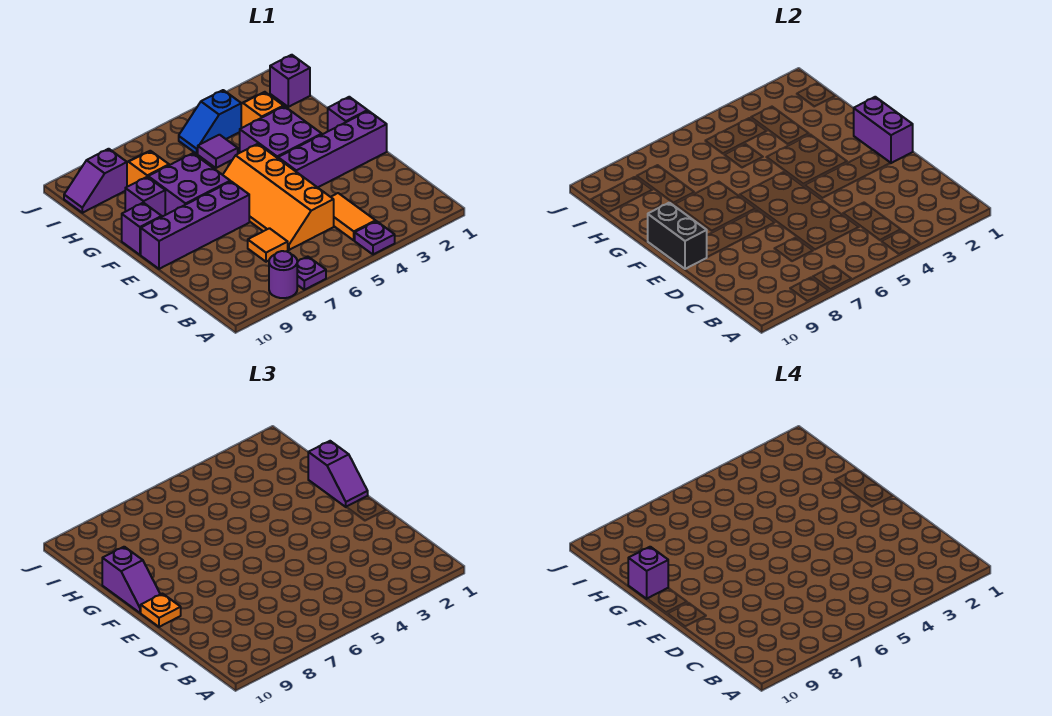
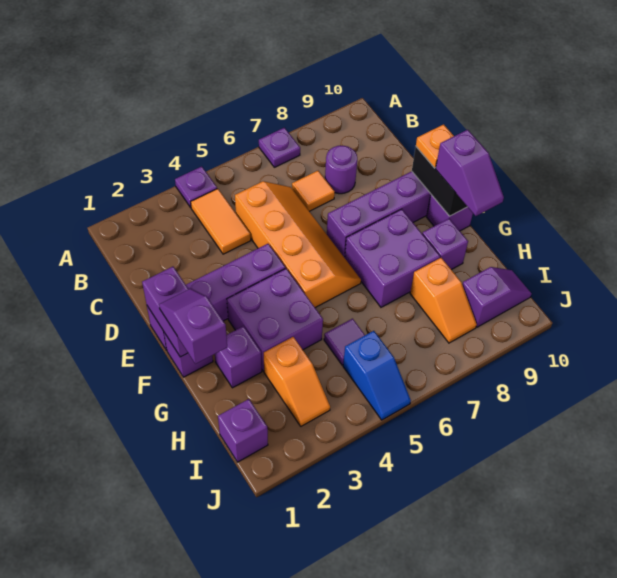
purple 1x1 round brick [269,251,297,298] -> purple 1x1 round brick moved to [325,146,357,194]
purple 1x2 slope [102,547,160,613] -> purple 1x2 slope turned to [436,130,504,216]
purple 1x1 brick [628,547,668,599] -> purple 1x1 brick moved to [215,326,262,388]
blue 1x2 slope [179,90,241,154] -> blue 1x2 slope turned to [343,331,411,420]

